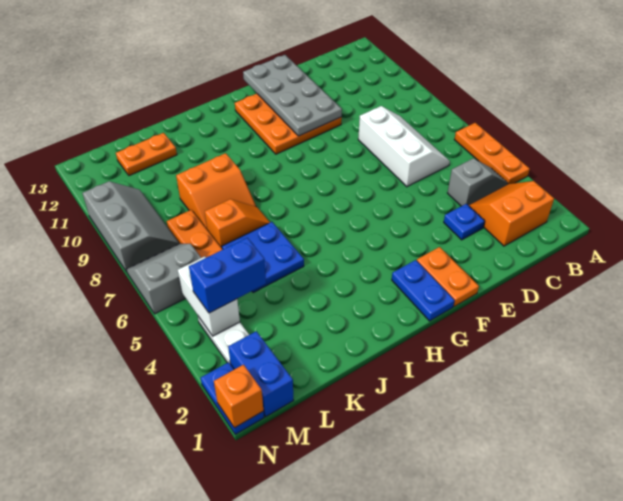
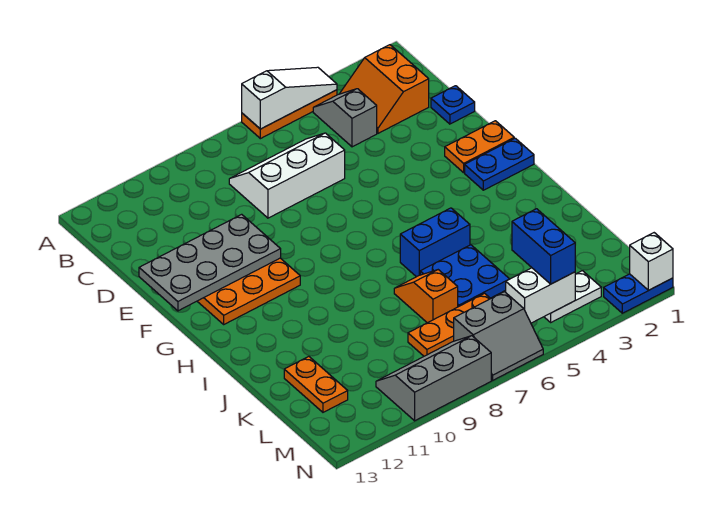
none -> white 1x3 slope [242,67,337,129]
blue 1x1 plate [444,204,485,240] -> blue 1x1 plate moved to [431,86,475,124]
orange 2x2 slope [176,153,256,229] -> none
blue 1x2 brick [228,331,294,417] -> blue 1x2 brick moved to [400,208,470,277]
grey 2x2 slope [126,244,201,314] -> grey 2x2 slope turned to [454,292,543,380]
orange 1x1 brick [214,365,263,428] -> white 1x1 brick [630,233,673,290]

